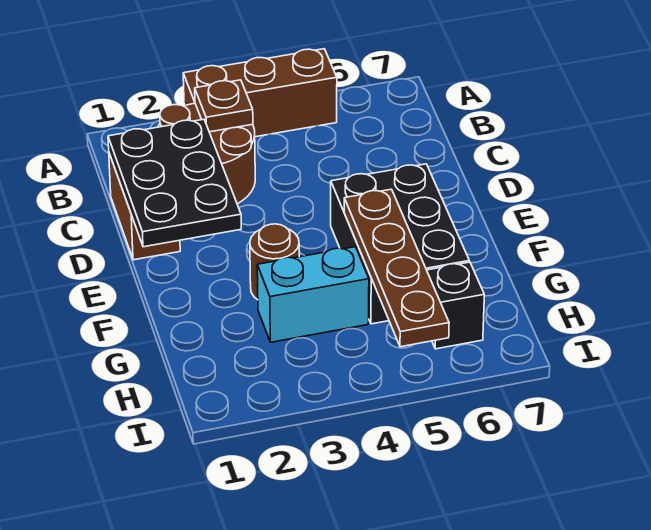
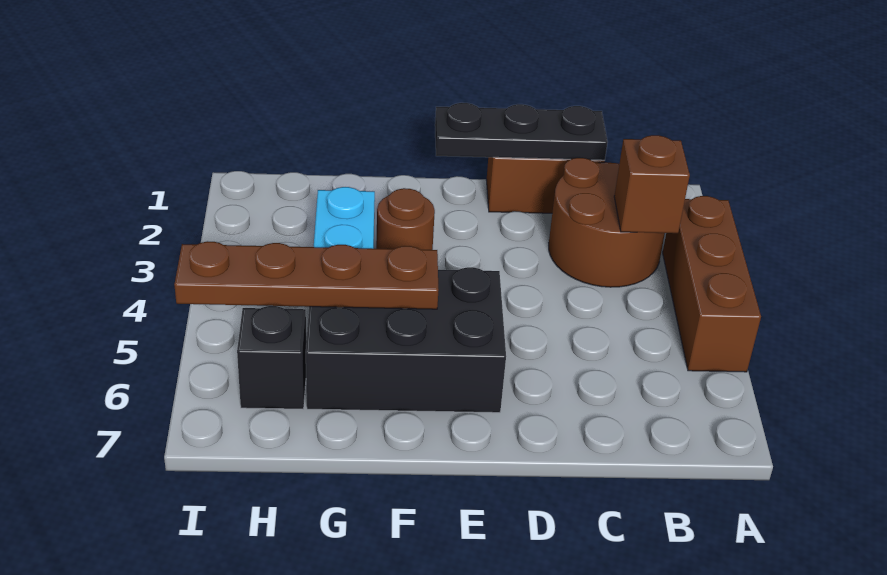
brown 1x1 plate [195,80,253,132] -> brown 1x1 brick [614,135,690,233]
black 2x3 plate [108,119,241,247] -> black 1x3 plate [435,103,608,161]

